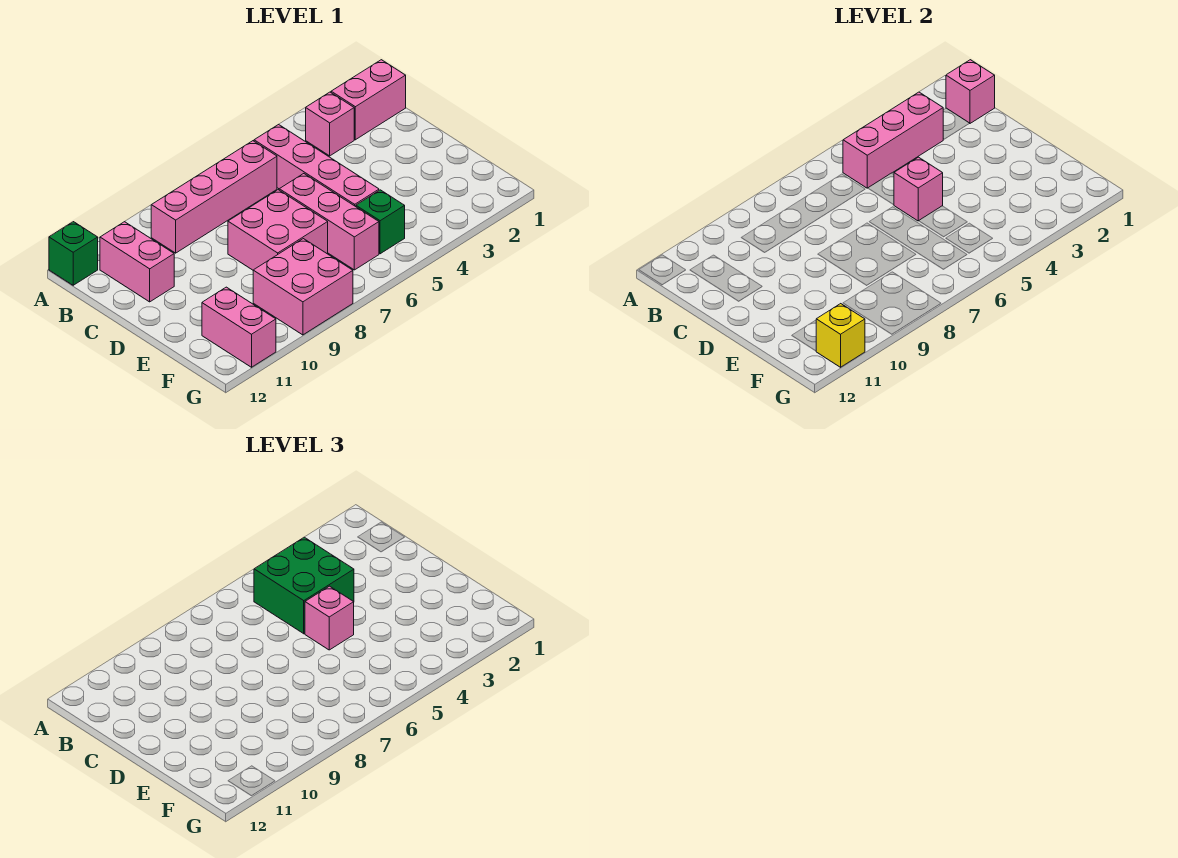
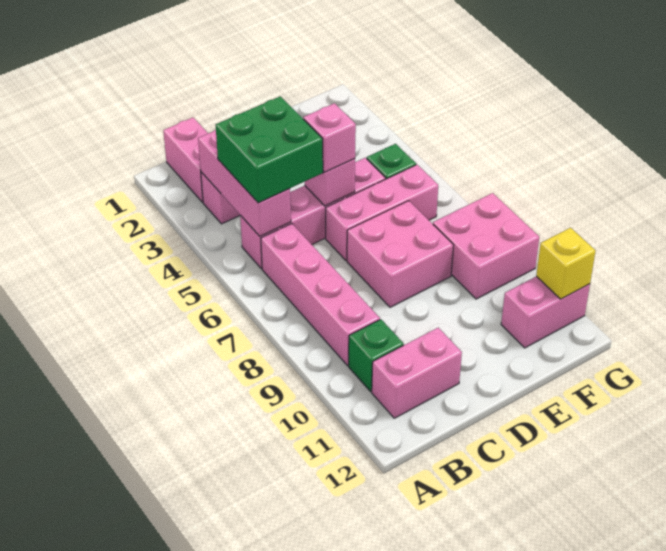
green 1x1 brick [49,222,98,285] -> green 1x1 brick moved to [349,319,404,391]
pink 1x1 brick [946,60,995,123] -> none

